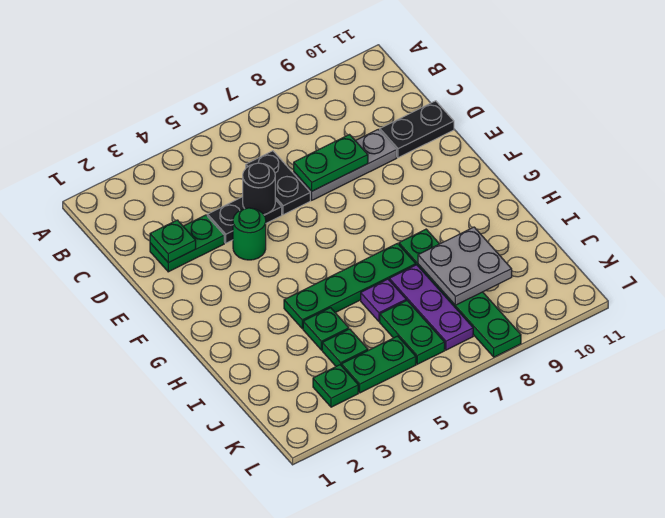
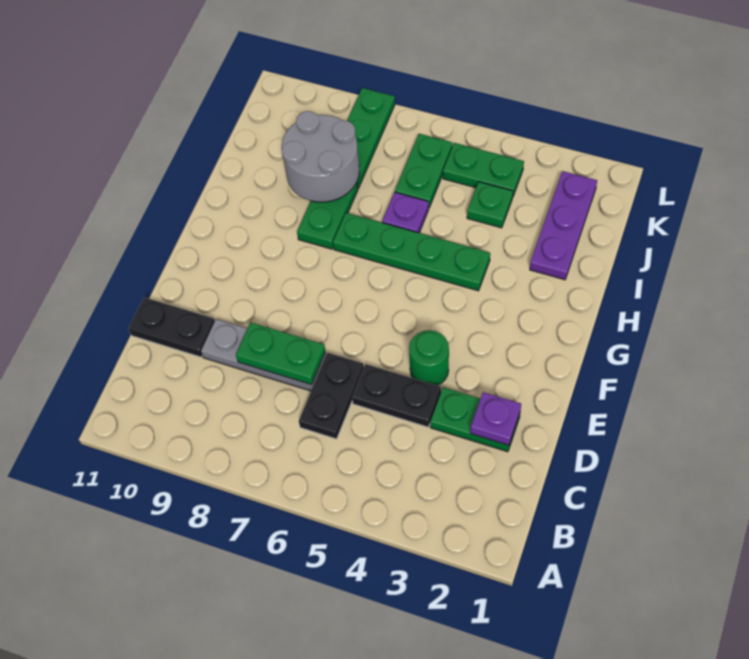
green 1x1 plate [150,220,196,263] -> purple 1x1 plate [470,392,521,445]
black 1x1 round brick [243,163,275,214] -> none
green 1x1 plate [303,308,349,350] -> none
purple 1x3 plate [389,265,473,350] -> purple 1x3 plate moved to [530,171,597,280]
grey 2x2 plate [418,227,512,305] -> grey 2x2 round brick [282,111,359,202]
green 1x1 plate [313,365,358,407] -> none

